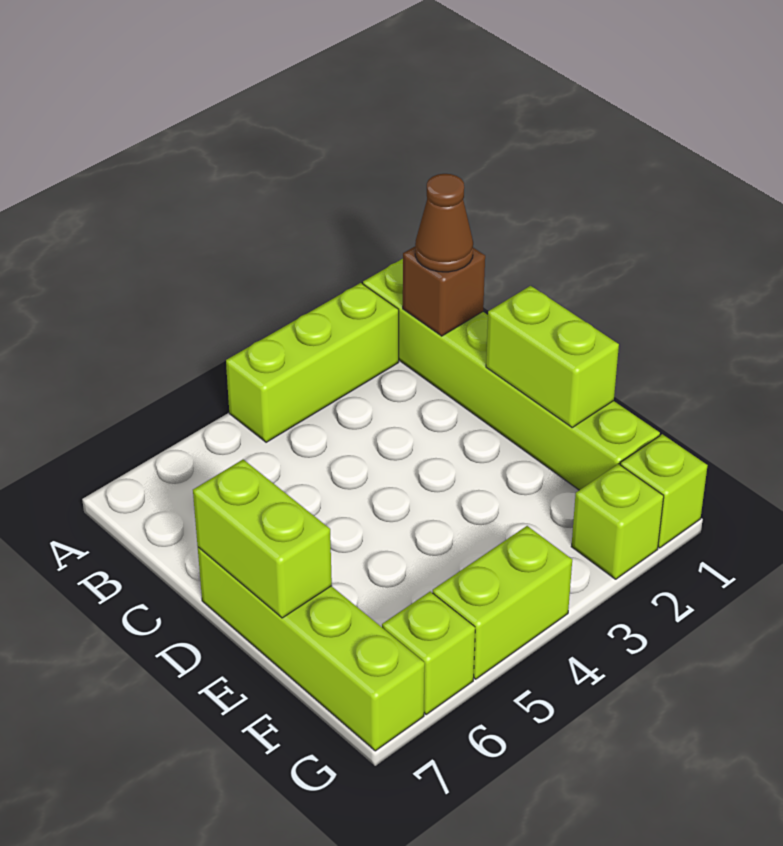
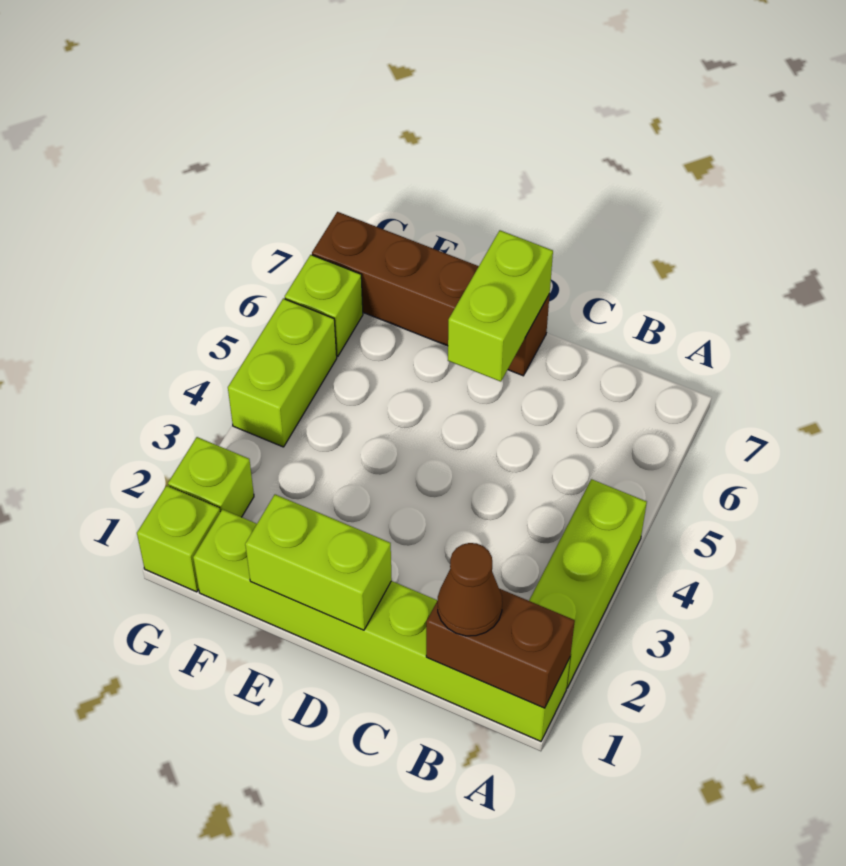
brown 1x1 brick [403,247,485,336] -> brown 1x2 brick [426,589,575,708]
lime 1x4 brick [198,547,425,751] -> brown 1x4 brick [312,212,550,376]
lime 1x2 brick [193,460,332,618] -> lime 1x2 brick turned to [448,230,553,382]

